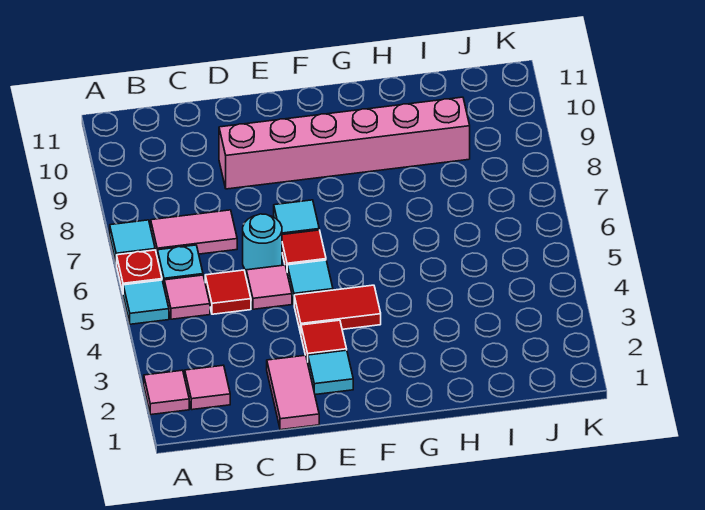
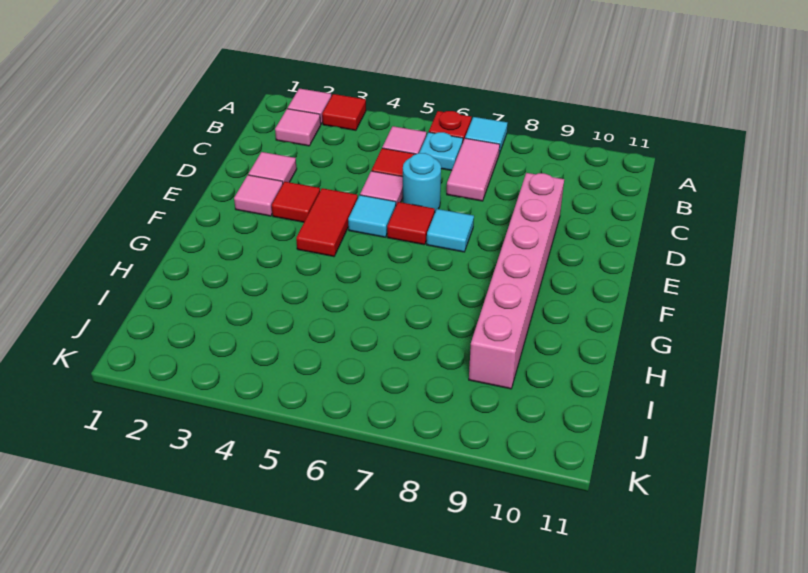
none -> red 1x1 tile [322,94,366,130]
cyan 1x1 tile [123,280,169,324] -> none
pink 1x2 tile [267,355,319,430] -> pink 1x1 tile [248,152,297,183]
cyan 1x1 tile [308,350,353,395] -> pink 1x1 tile [234,175,283,216]

